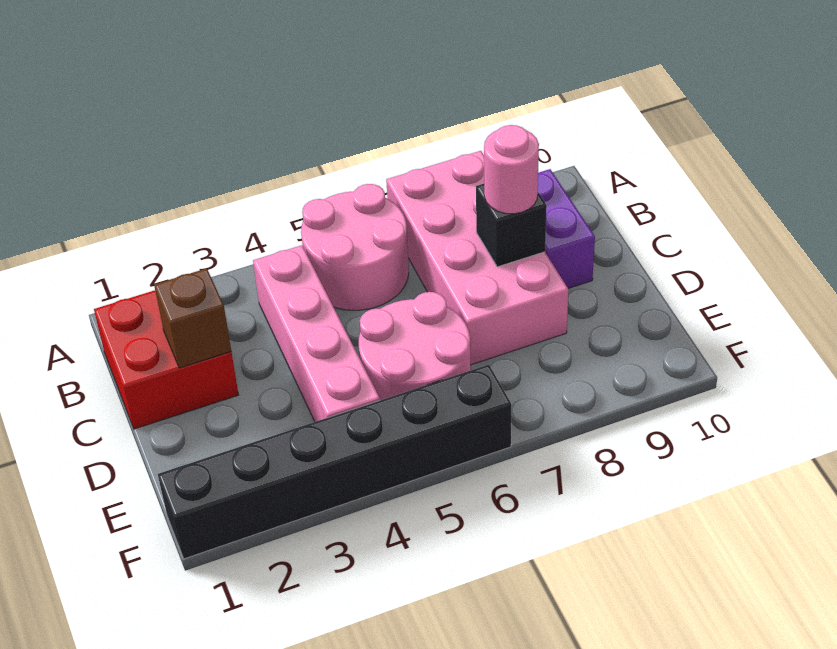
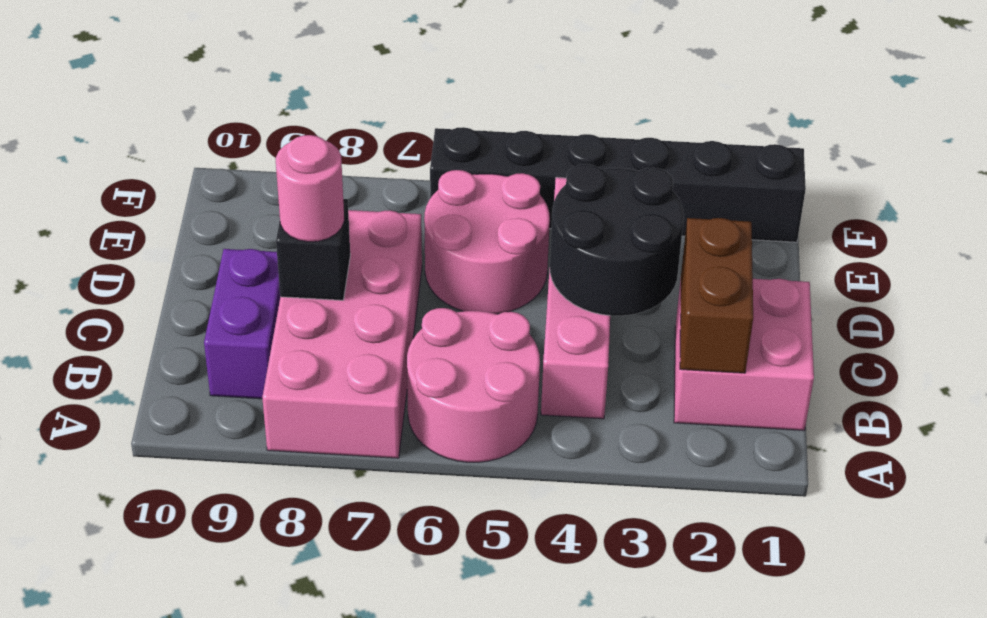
red 2x2 brick [94,290,239,429] -> pink 2x2 brick [674,279,814,430]
brown 1x1 brick [154,268,231,368] -> brown 1x2 brick [680,218,753,373]
none -> black 2x2 round brick [550,164,684,316]

